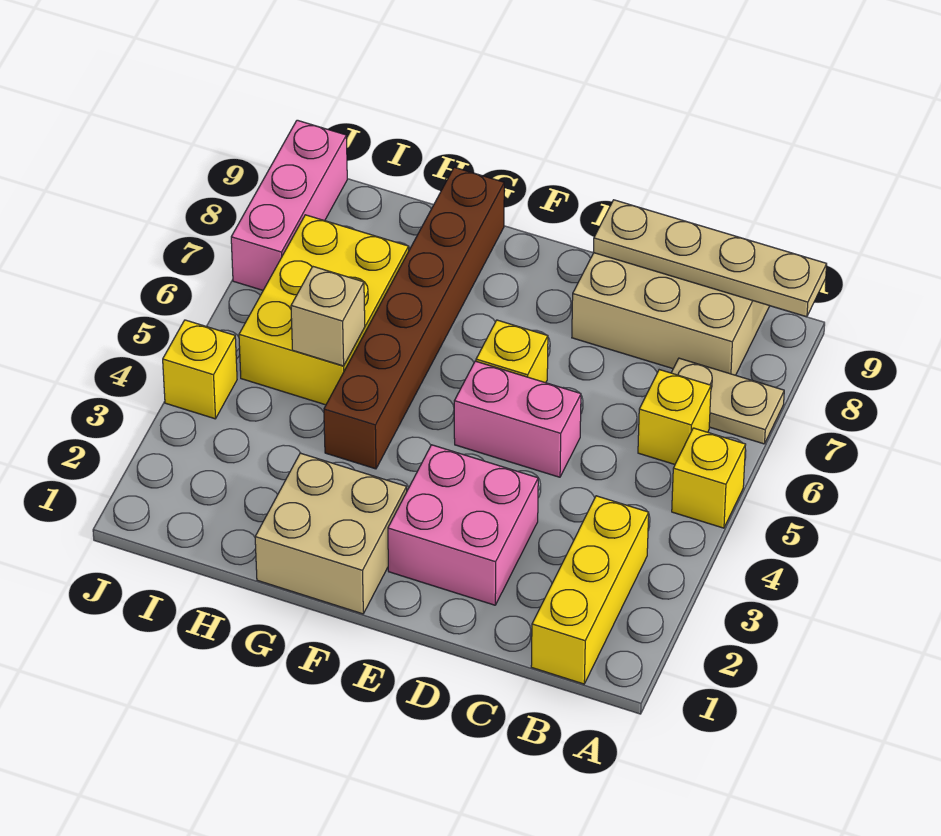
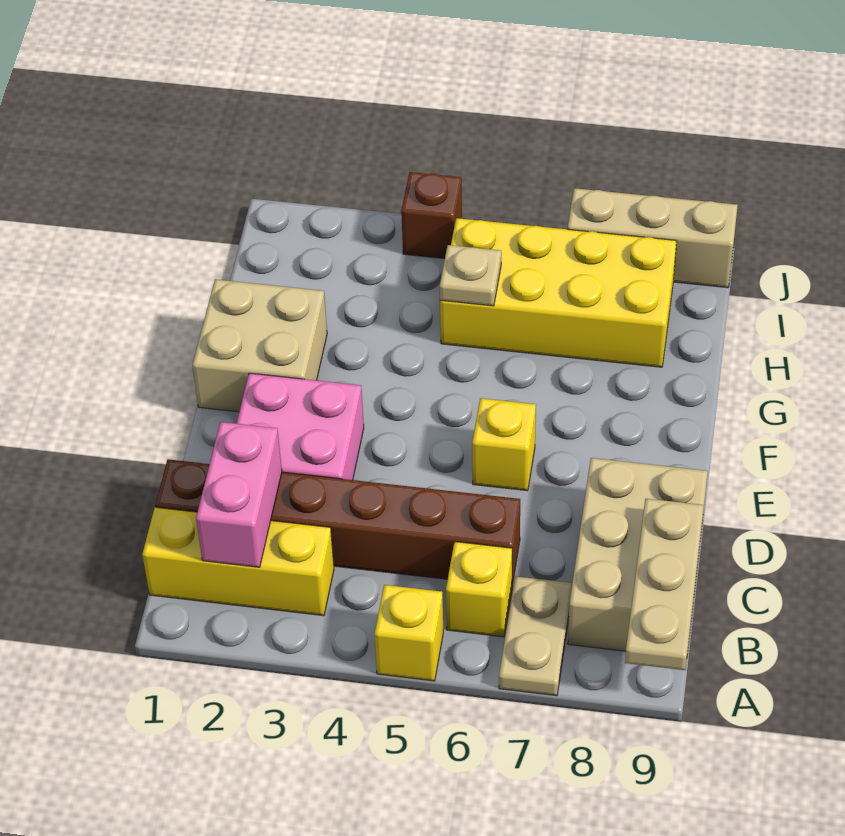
tan 1x4 plate [593,200,827,317] -> tan 1x3 plate [625,499,704,670]
pink 1x2 brick [454,361,581,477] -> pink 1x2 brick moved to [196,422,282,567]
brown 1x6 brick [324,167,504,469] -> brown 1x6 brick moved to [155,459,520,586]
yellow 2x3 brick [239,215,409,405] -> yellow 2x4 brick [440,218,676,367]
tan 1x1 brick [291,267,365,366] -> tan 1x1 plate [439,245,501,306]
yellow 1x1 brick [163,320,237,419] -> brown 1x1 brick [401,172,462,259]
pink 1x3 brick [231,120,347,290] -> tan 1x3 brick [567,188,738,288]

